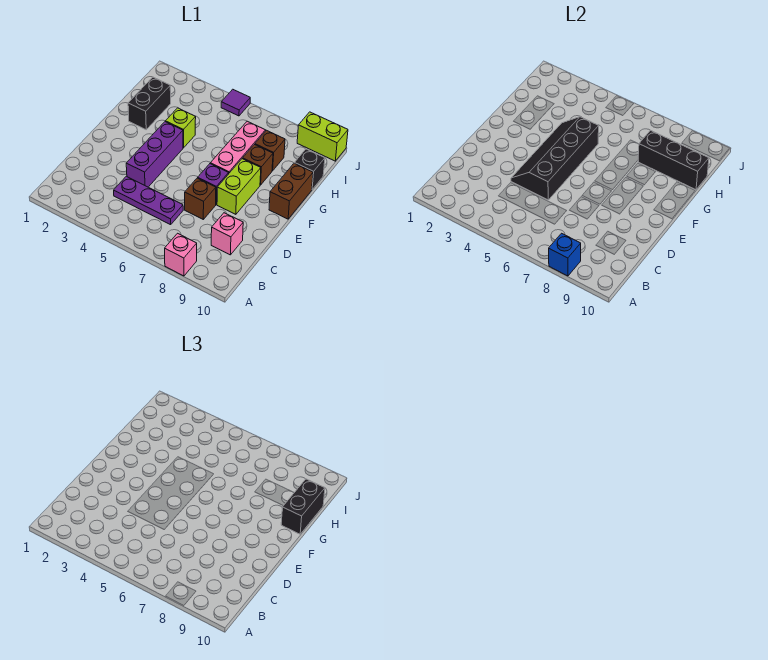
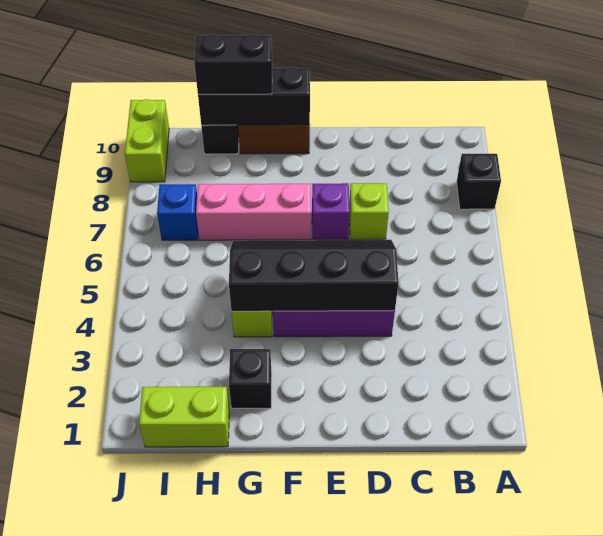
pink 1x1 brick [165,233,197,276] -> black 1x1 brick [457,154,501,209]
blue 1x1 brick [549,233,581,276] -> blue 1x1 brick moved to [157,184,198,240]
purple 1x3 plate [114,176,183,225] -> none
pink 1x1 brick [211,213,243,255] -> none
black 2x4 slope [511,117,599,200] -> black 2x4 slope turned to [229,240,399,311]
brown 1x1 brick [185,178,216,219] -> lime 1x1 brick [349,183,389,240]
lime 1x2 brick [217,159,261,214] -> lime 1x2 brick moved to [139,387,229,447]
black 1x2 brick [128,77,171,130] -> black 1x1 brick [229,349,272,408]
brown 1x1 brick [243,145,273,185] -> none
brown 1x1 brick [255,130,285,171] -> none
black 1x3 brick [638,130,709,190] -> black 1x3 brick turned to [198,67,310,125]
purple 1x1 tile [221,89,250,116] -> none

